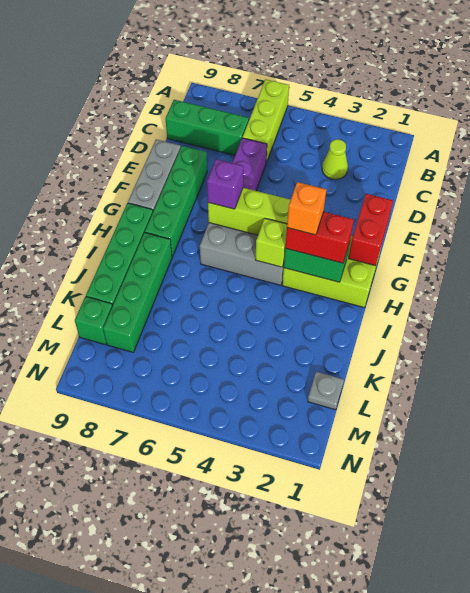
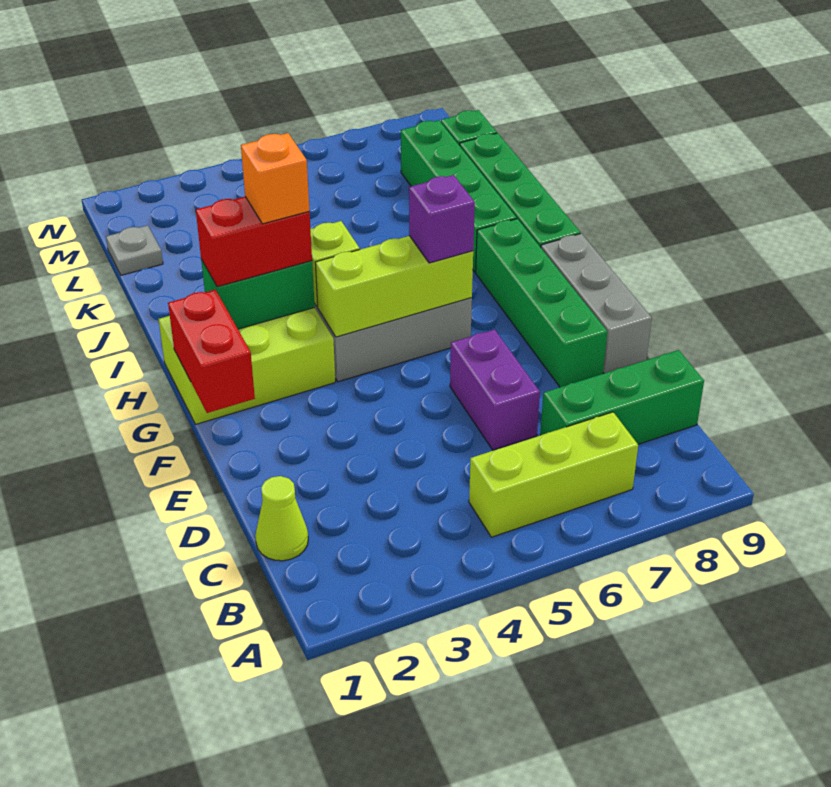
lime 1x3 brick [242,79,289,162] -> lime 1x3 brick turned to [469,412,638,537]
lime 1x1 cone [322,139,348,180] -> lime 1x1 cone moved to [255,476,308,561]

